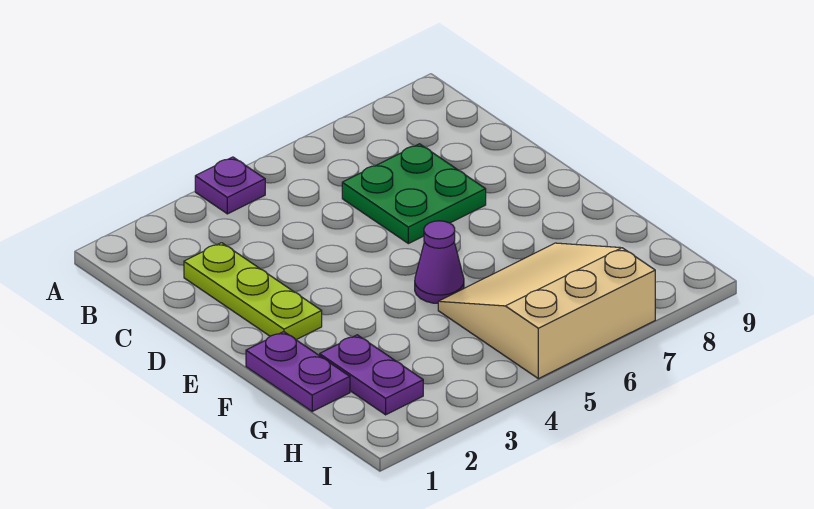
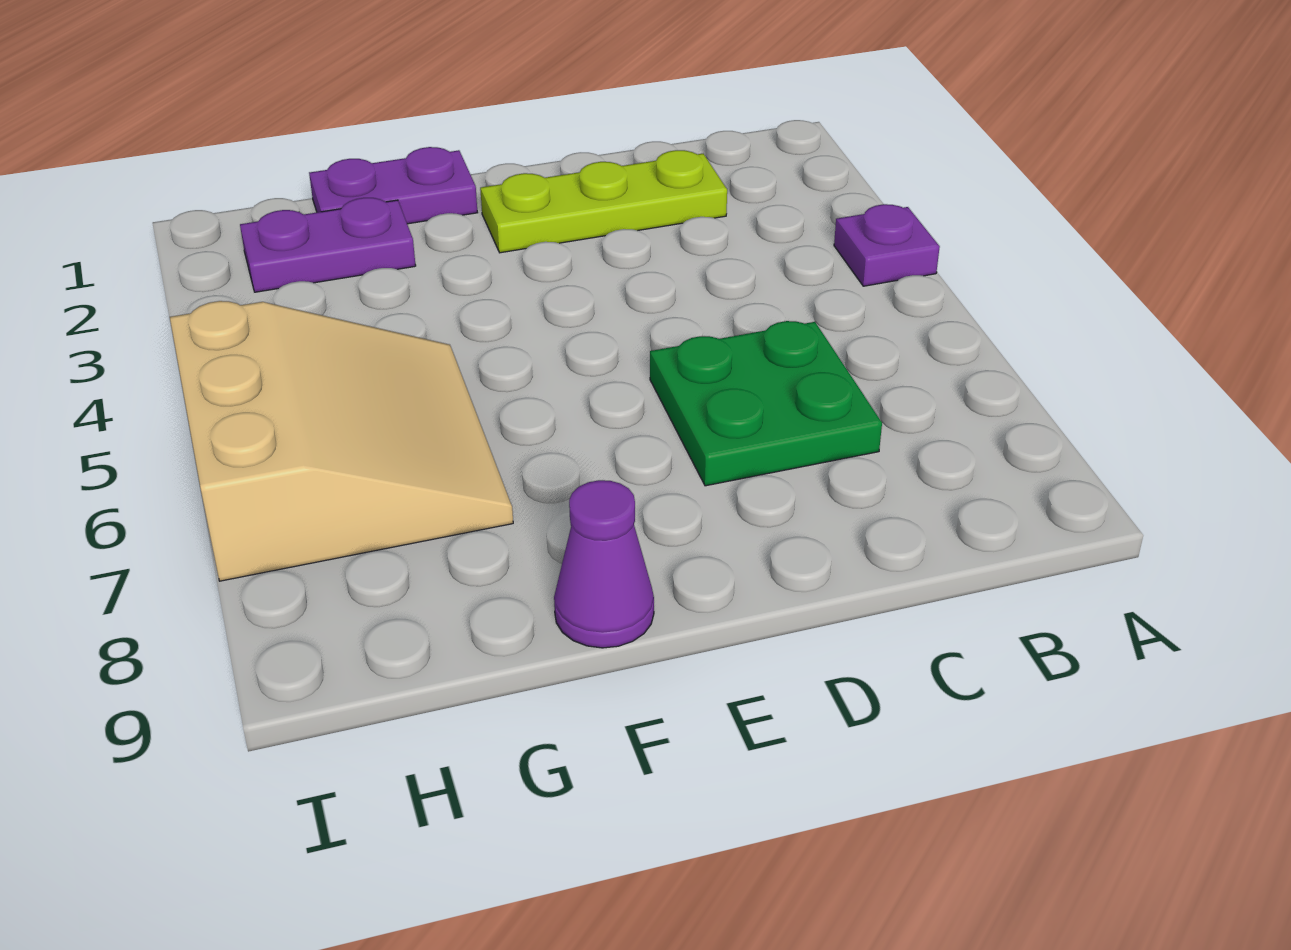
purple 1x1 cone [415,221,464,303] -> purple 1x1 cone moved to [554,480,654,648]

